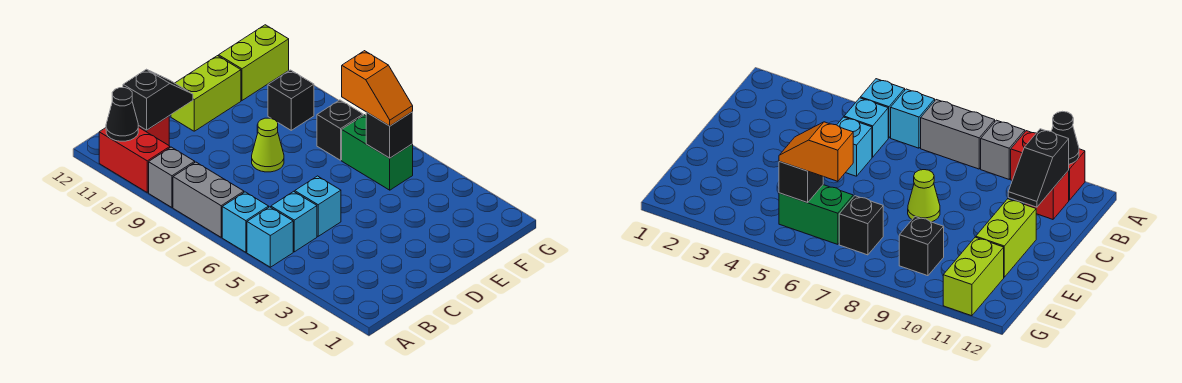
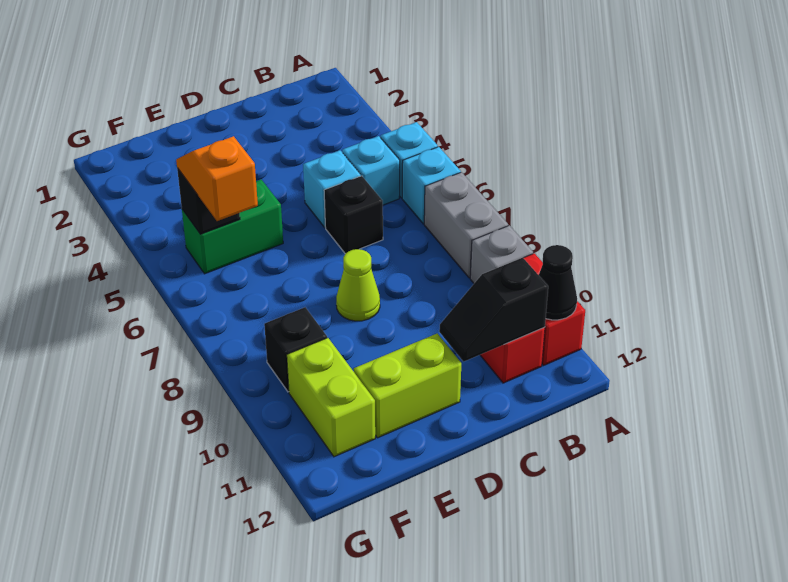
green 1x2 brick [342,115,413,190] -> green 1x2 brick turned to [182,180,283,274]
black 1x1 brick [317,100,363,160] -> black 1x1 brick moved to [324,176,383,254]
lime 1x2 brick [219,25,289,100] -> lime 1x2 brick turned to [287,338,375,457]

